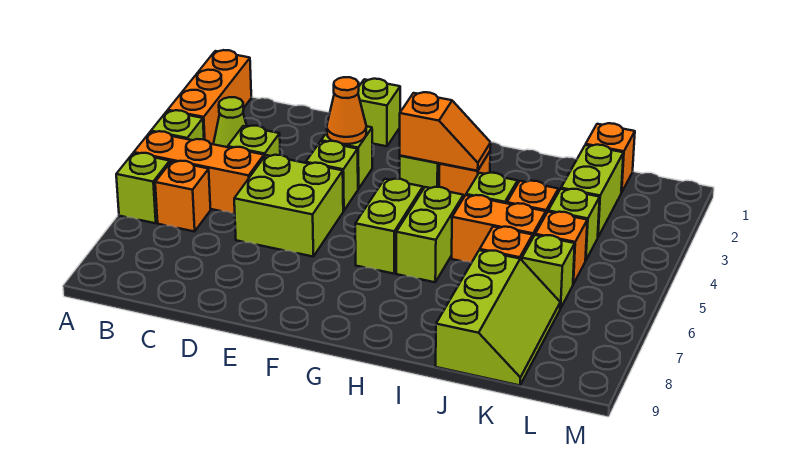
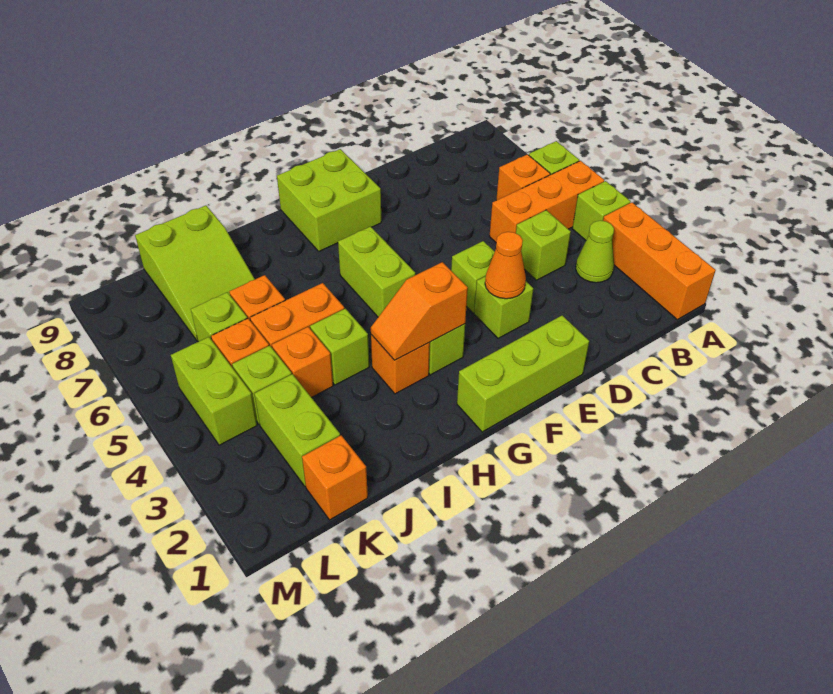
lime 2x2 brick [234,155,343,256] -> lime 2x2 brick moved to [277,149,381,251]
lime 1x1 brick [358,79,400,146] -> lime 1x3 brick [457,316,589,432]
lime 1x2 brick [396,187,463,282] -> lime 1x2 brick moved to [171,337,257,445]
lime 2x3 slope [436,250,560,385] -> lime 2x3 slope turned to [135,206,255,341]

